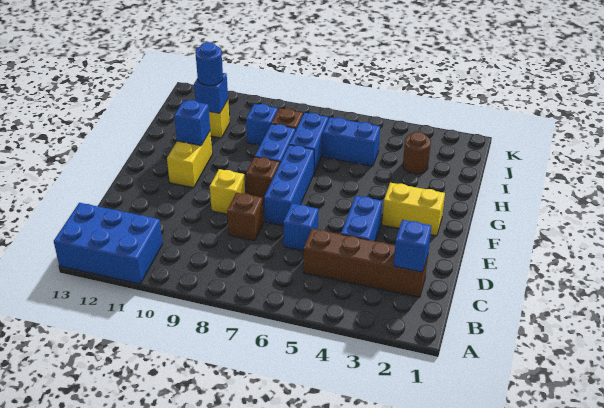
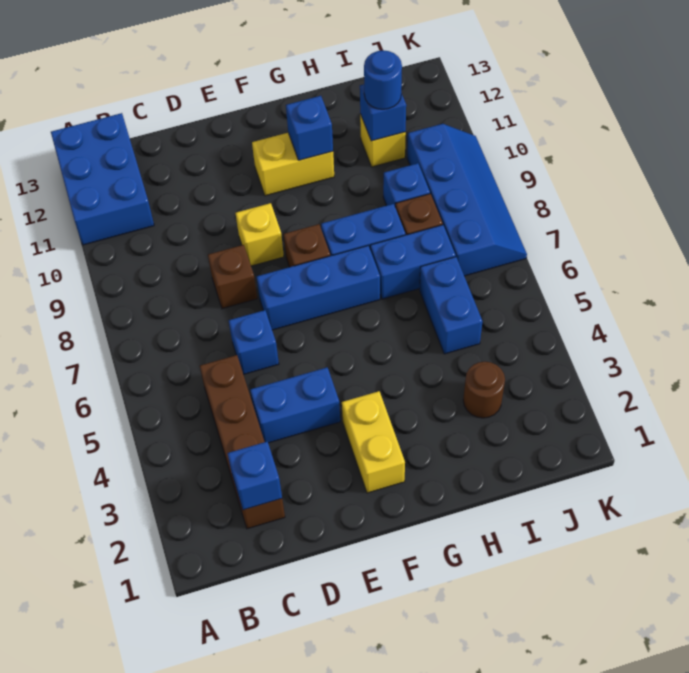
none -> blue 2x4 slope [407,124,527,276]

